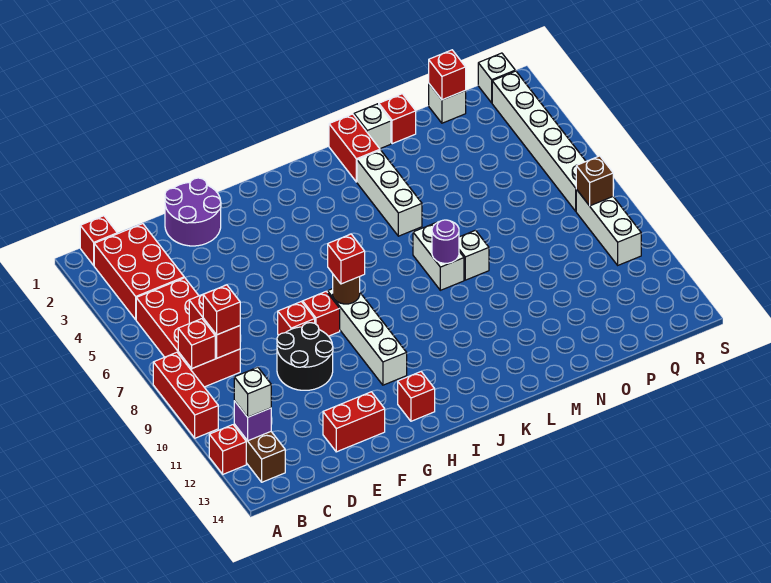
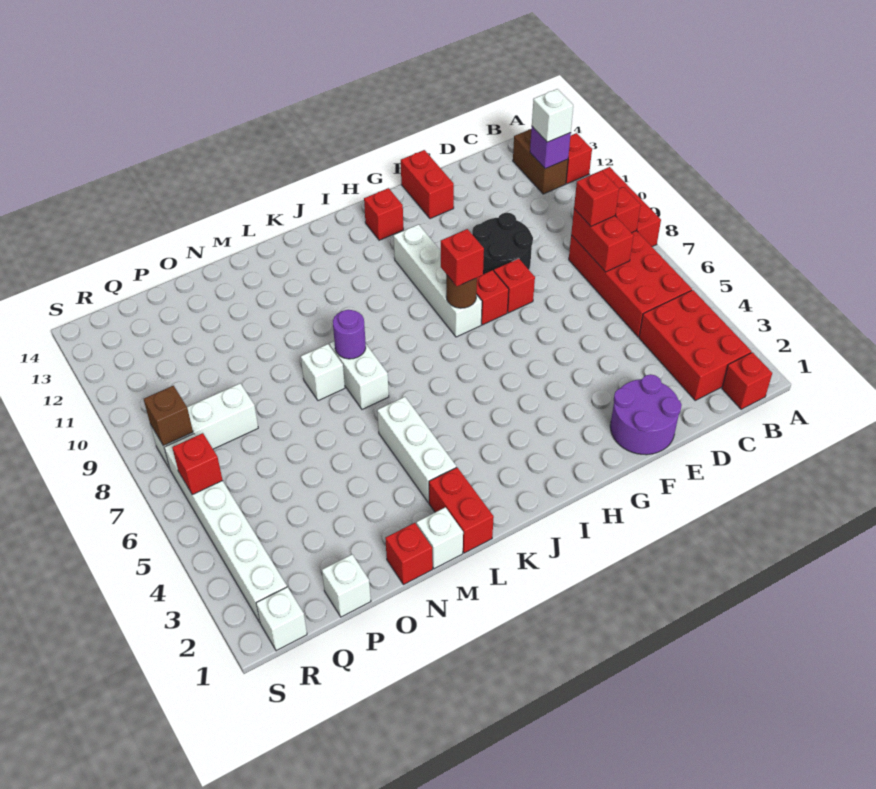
red 1x2 brick [323,392,385,452] -> red 1x2 brick turned to [401,150,454,219]
red 1x1 brick [429,50,466,100] -> red 1x1 brick moved to [172,433,223,495]
white 1x3 brick [576,189,641,265] -> white 1x3 brick turned to [151,384,258,469]

